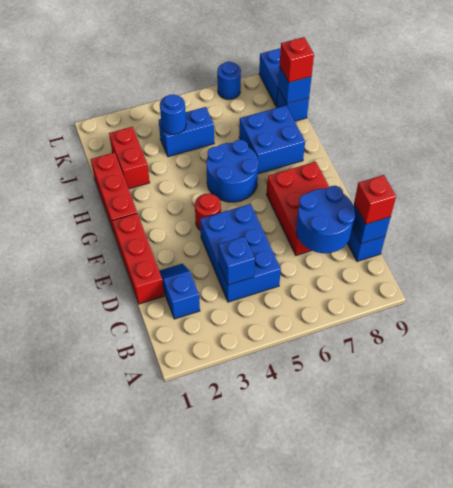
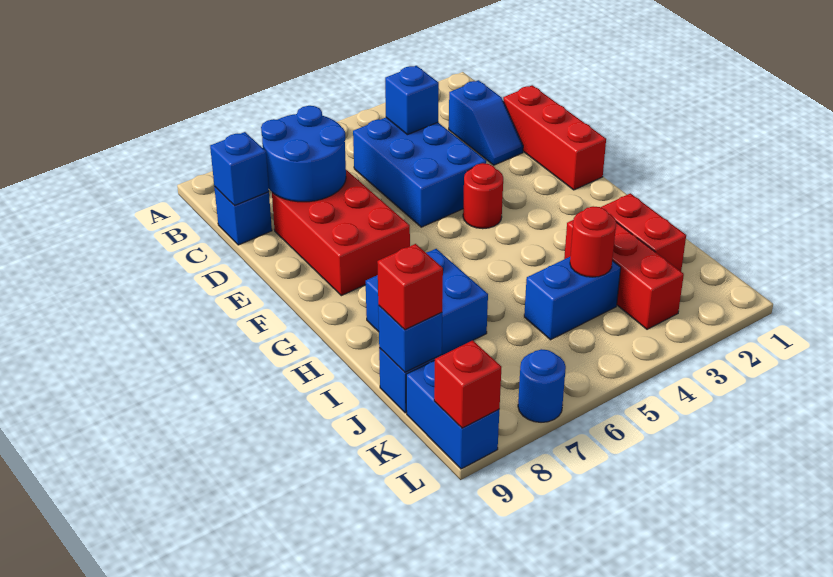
red 1x1 brick [354,175,396,224] -> red 1x1 brick moved to [434,340,502,428]
red 1x3 brick [91,152,137,235] -> red 1x3 brick moved to [564,220,684,329]
blue 2x2 round brick [206,140,258,202] -> none
blue 1x1 round brick [160,94,186,134] -> red 1x1 round brick [570,206,616,277]

